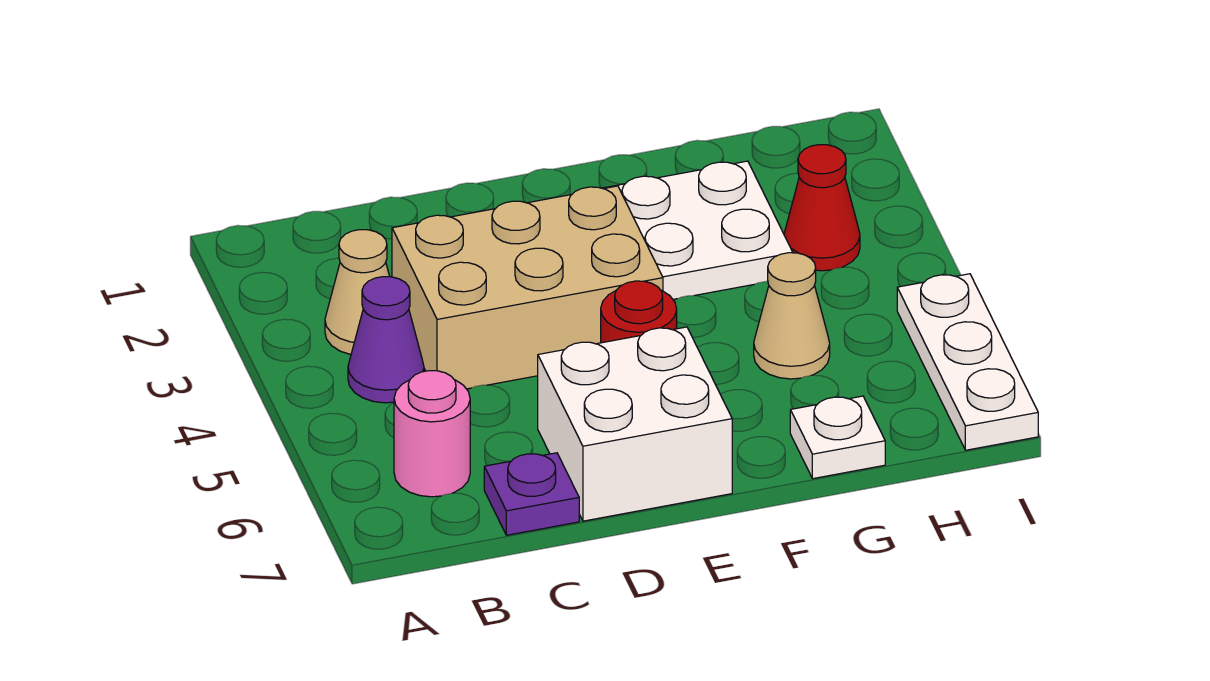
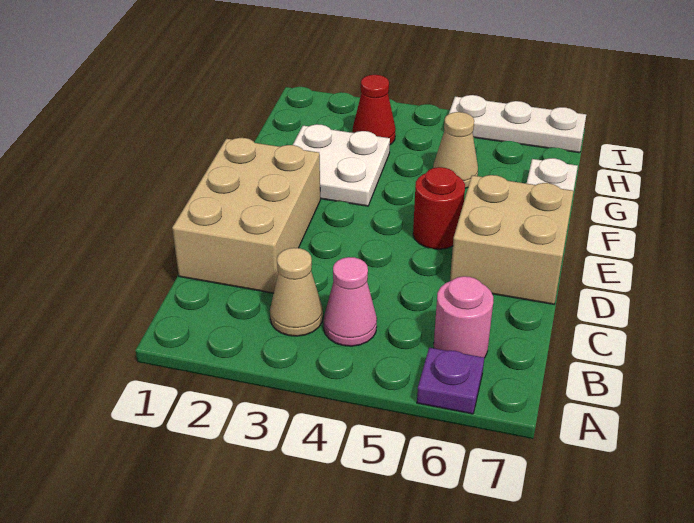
purple 1x1 cone [348,277,424,403] -> pink 1x1 cone [323,257,377,346]
tan 2x3 brick [392,186,663,389] -> tan 2x3 brick moved to [172,138,320,293]
purple 1x1 plate [484,453,579,535] -> purple 1x1 plate moved to [417,348,484,414]
white 2x2 brick [538,327,732,521] -> tan 2x2 brick [450,175,574,304]

